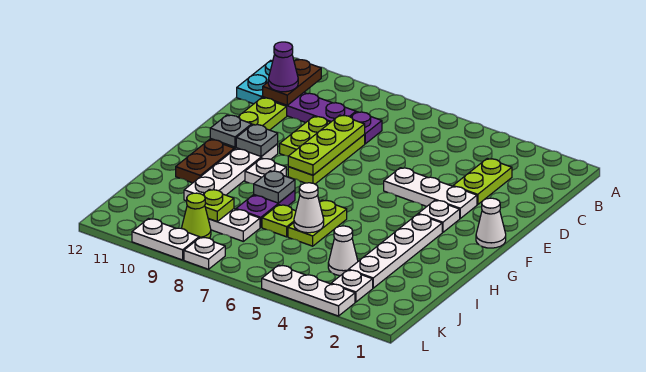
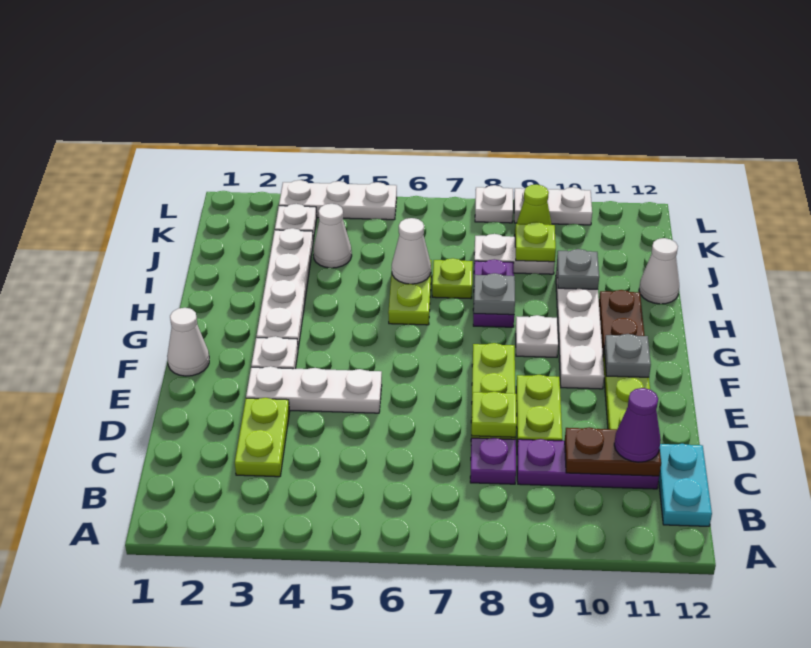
brown 1x2 plate [263,59,321,105] -> brown 1x2 plate turned to [565,427,661,476]
lime 1x3 plate [288,115,365,175] -> lime 1x1 plate [471,392,517,437]
grey 1x1 plate [236,124,278,156] -> grey 1x1 plate moved to [557,249,599,289]
none -> white 1x1 cone [639,238,679,304]

